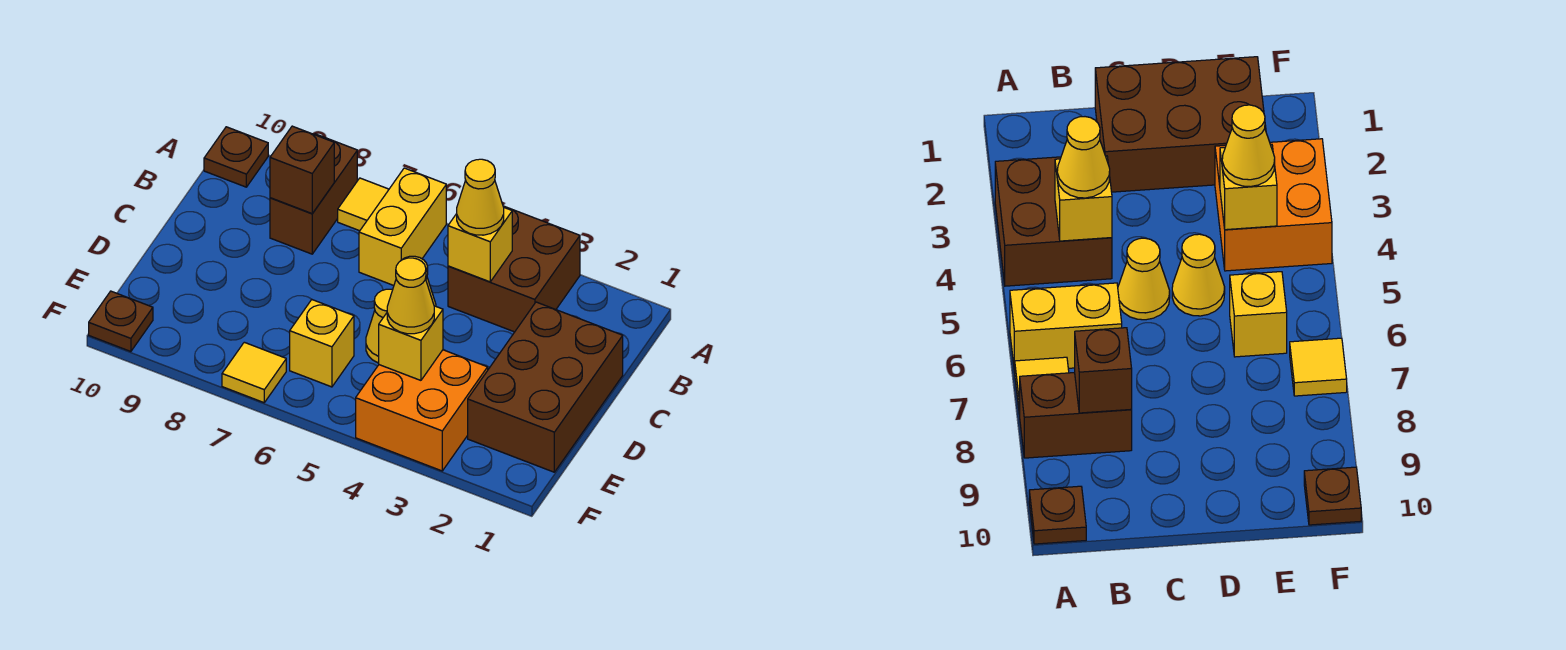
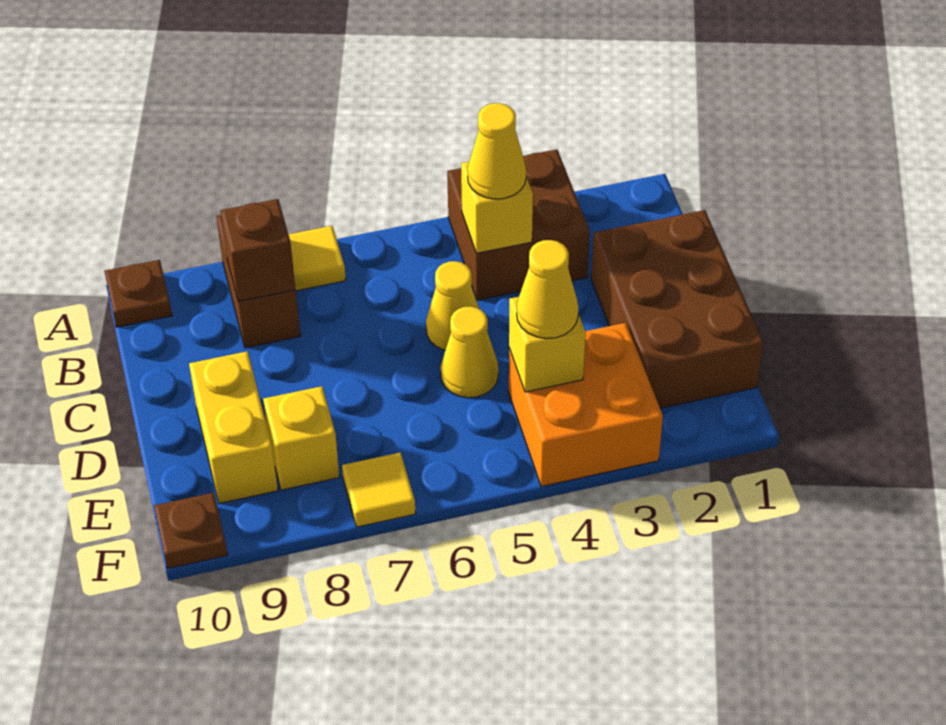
yellow 1x2 brick [359,168,446,285] -> yellow 1x2 brick moved to [189,351,278,504]
yellow 1x1 brick [290,300,354,387] -> yellow 1x1 brick moved to [263,386,340,490]

